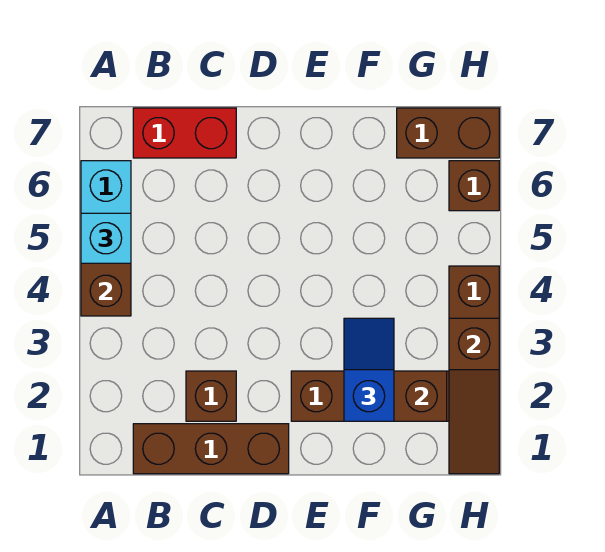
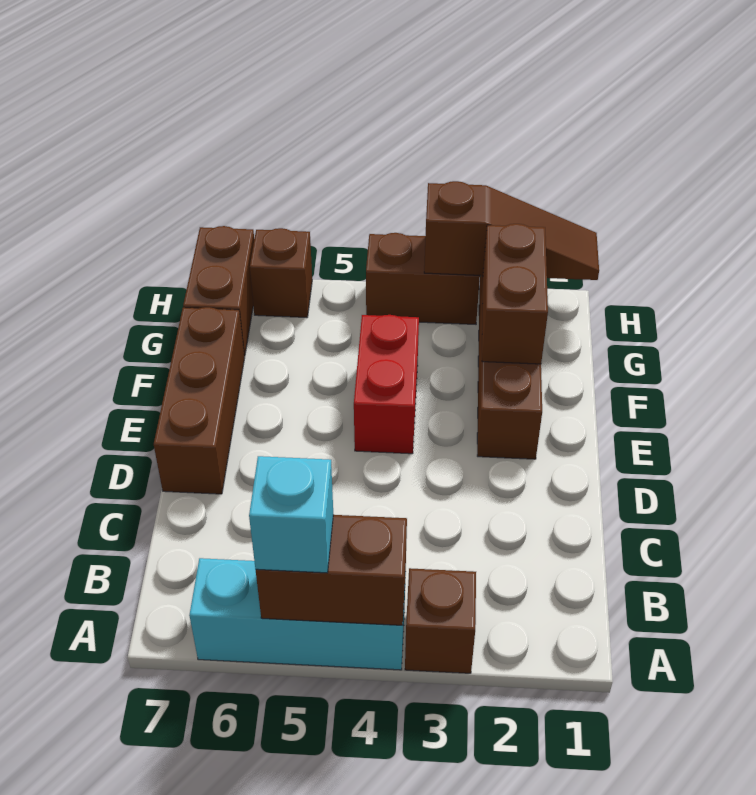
brown 1x3 brick [133,424,289,474] -> brown 1x3 brick moved to [154,307,245,494]
red 1x2 brick [133,108,236,158] -> red 1x2 brick moved to [354,315,419,454]
brown 1x1 brick [186,371,236,421] -> brown 1x1 brick moved to [405,568,476,673]
blue 1x2 slope [344,318,394,421] -> none

